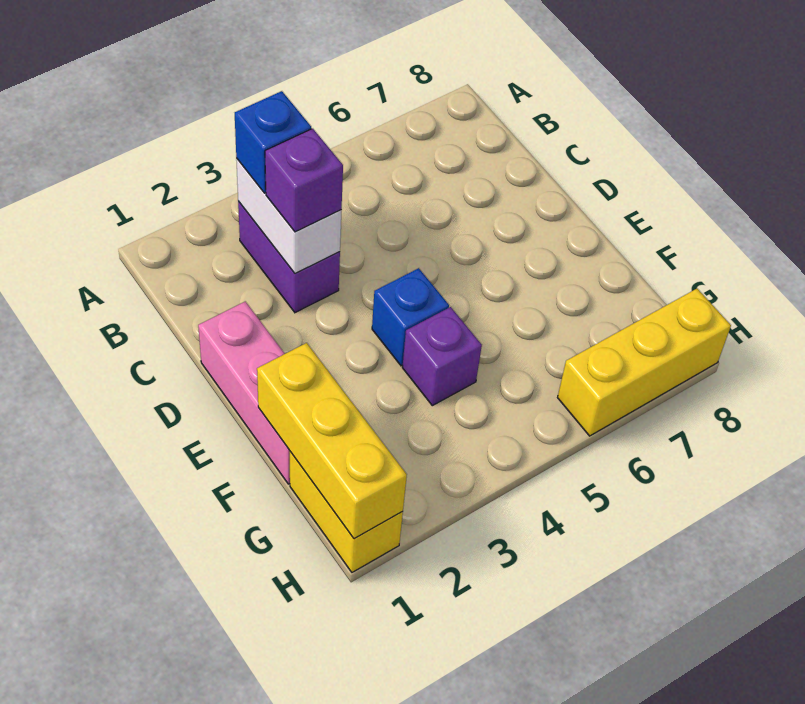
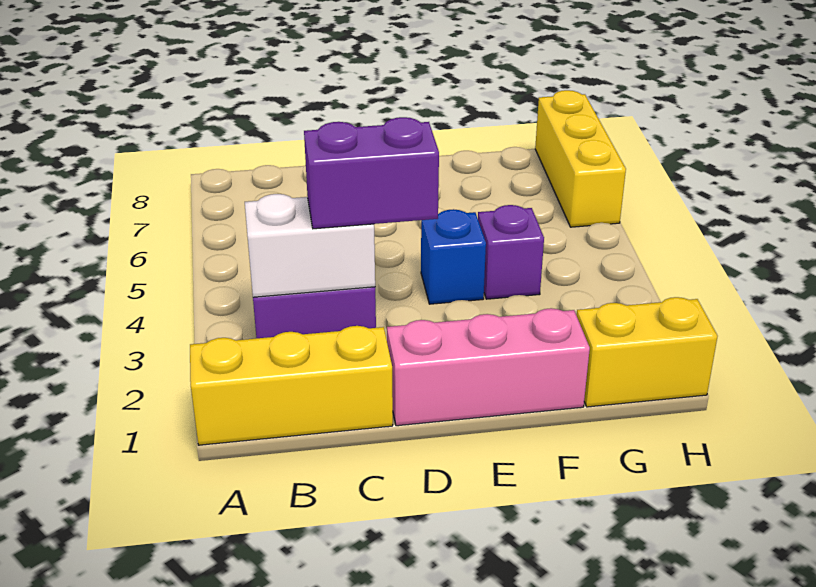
blue 1x1 brick [235,91,311,193] -> none
purple 1x1 brick [265,129,343,232] -> purple 1x2 brick [304,117,439,229]
yellow 1x3 brick [257,343,407,539] -> yellow 1x3 brick moved to [190,326,393,445]

